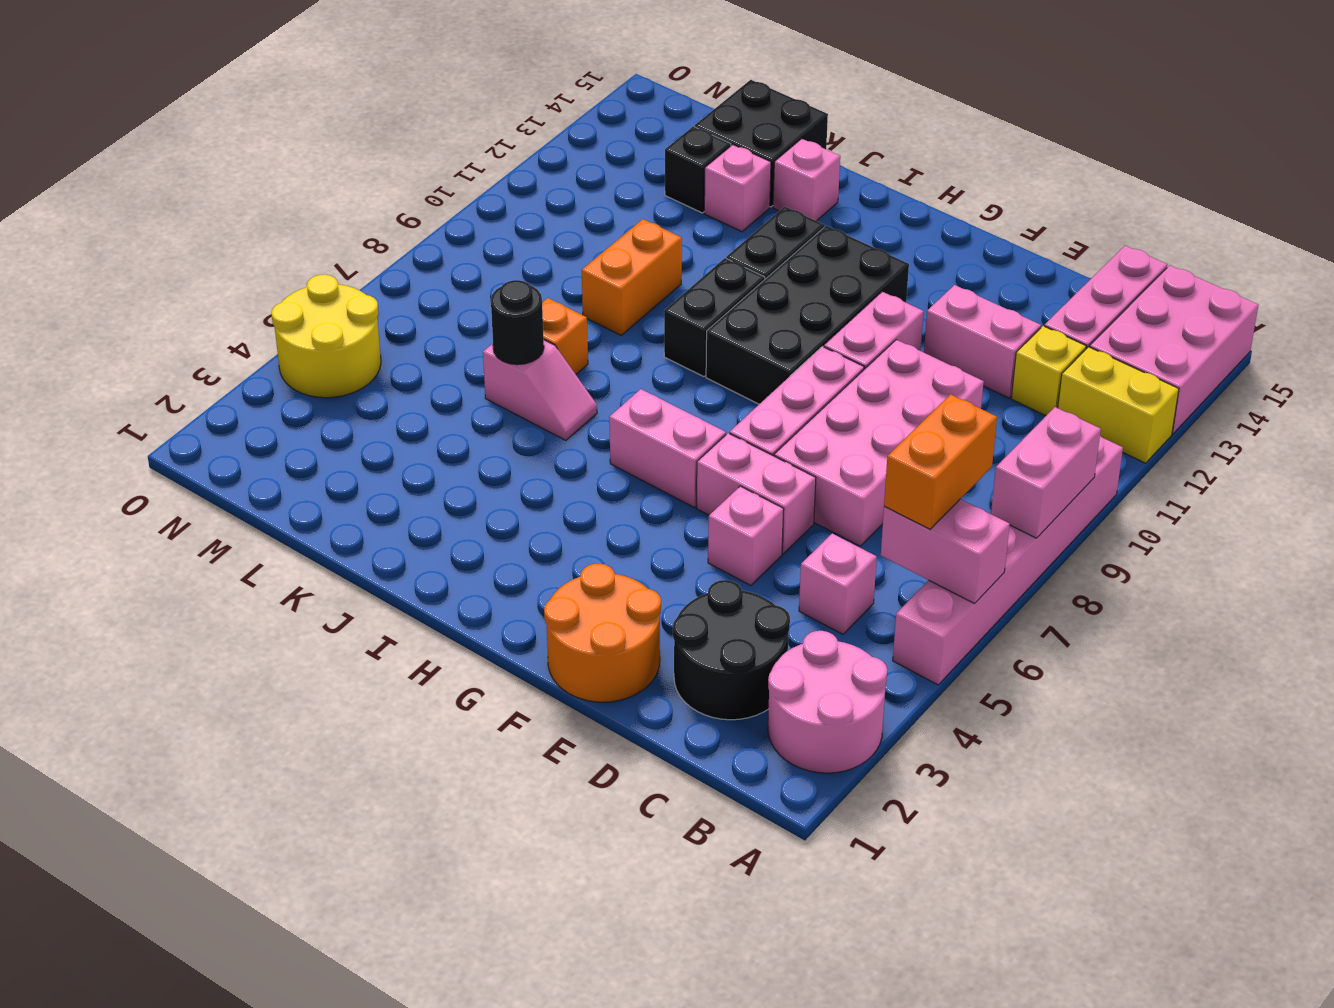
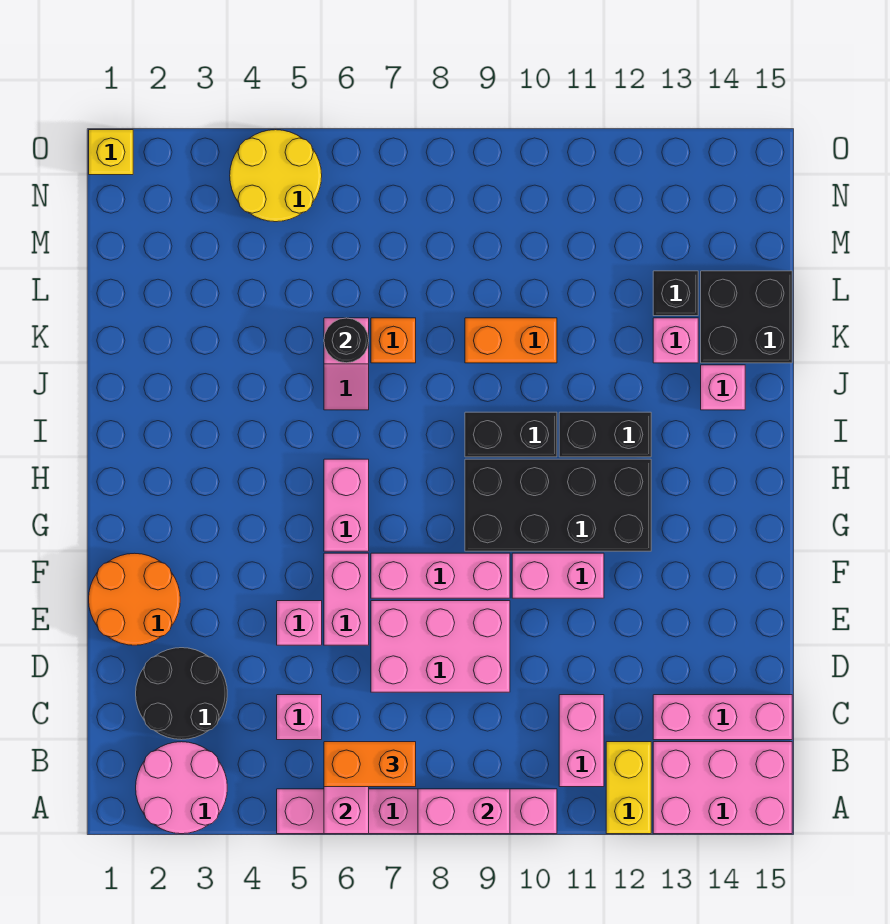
yellow 1x1 brick [1011,326,1086,416] -> yellow 1x1 brick moved to [89,130,133,175]
pink 2x4 brick [774,340,984,546] -> pink 2x3 brick [371,601,510,692]
pink 1x2 brick [924,285,1041,398] -> pink 1x2 brick moved to [559,695,604,787]

